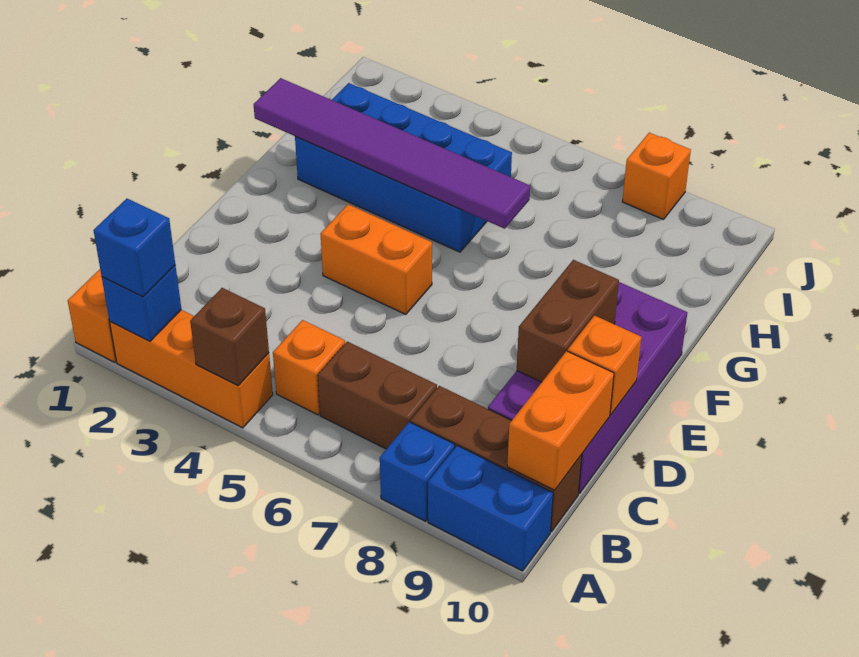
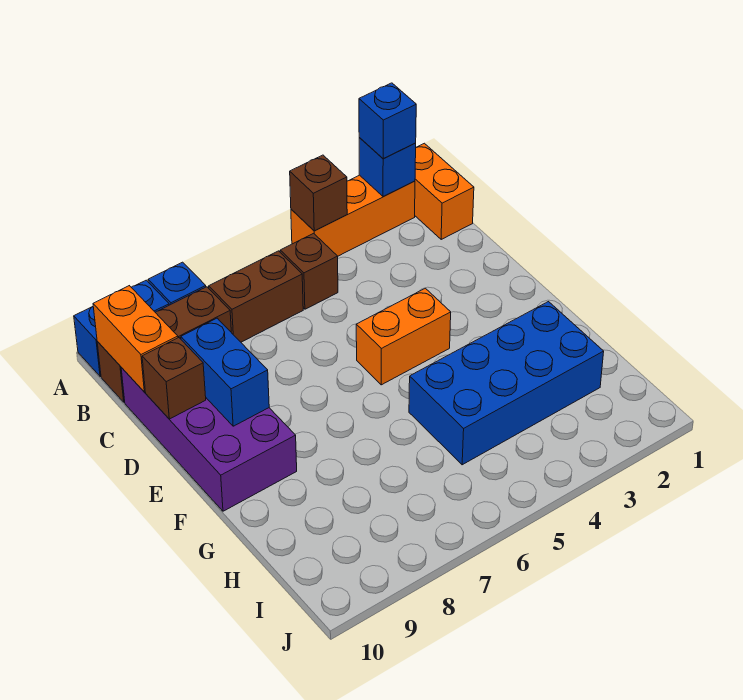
orange 1x1 brick [273,320,345,415] -> brown 1x1 brick [280,233,338,309]
brown 1x2 brick [517,260,619,382] -> blue 1x2 brick [181,318,269,426]
orange 1x1 brick [568,316,641,415] -> brown 1x1 brick [142,338,206,419]
purple 1x6 tile [254,78,530,229] -> none
orange 1x1 brick [622,133,691,219] -> none

